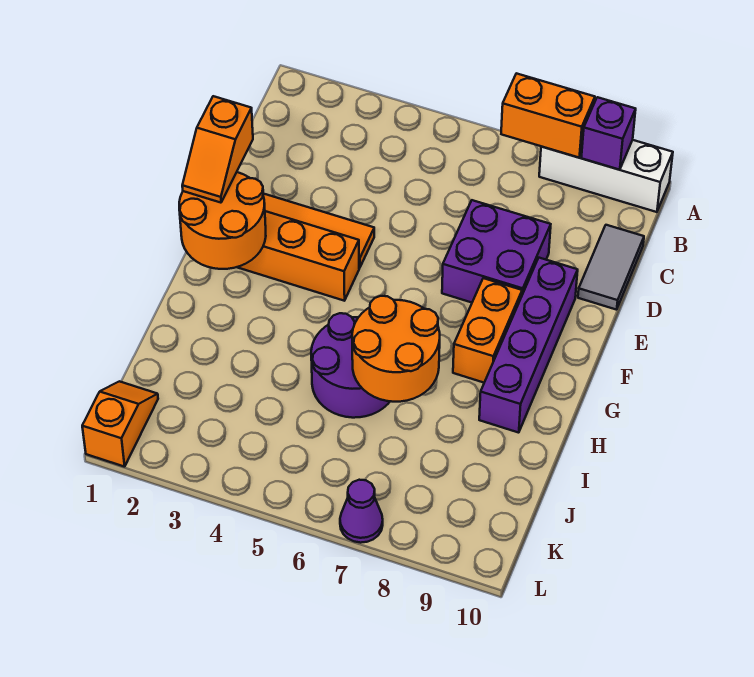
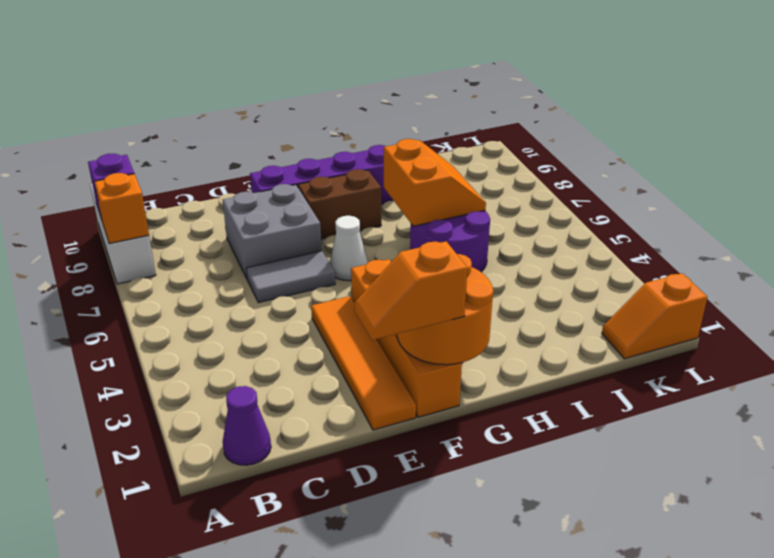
orange 1x2 brick [501,73,595,158] -> orange 1x1 brick [94,173,149,244]
grey 1x2 tile [578,225,644,310] -> grey 1x2 tile moved to [246,251,335,303]
purple 2x2 brick [442,200,551,303] -> grey 2x2 brick [223,184,322,279]
orange 1x2 slope [182,96,253,203] -> orange 1x2 slope turned to [354,241,467,340]
none -> white 1x1 cone [330,216,368,281]
orange 1x2 brick [453,278,522,383] -> brown 1x2 brick [298,169,381,239]
orange 2x2 round brick [352,296,440,402] -> orange 2x2 slope [384,139,486,226]
purple 1x1 cone [340,480,383,543] -> purple 1x1 cone moved to [223,386,271,465]

